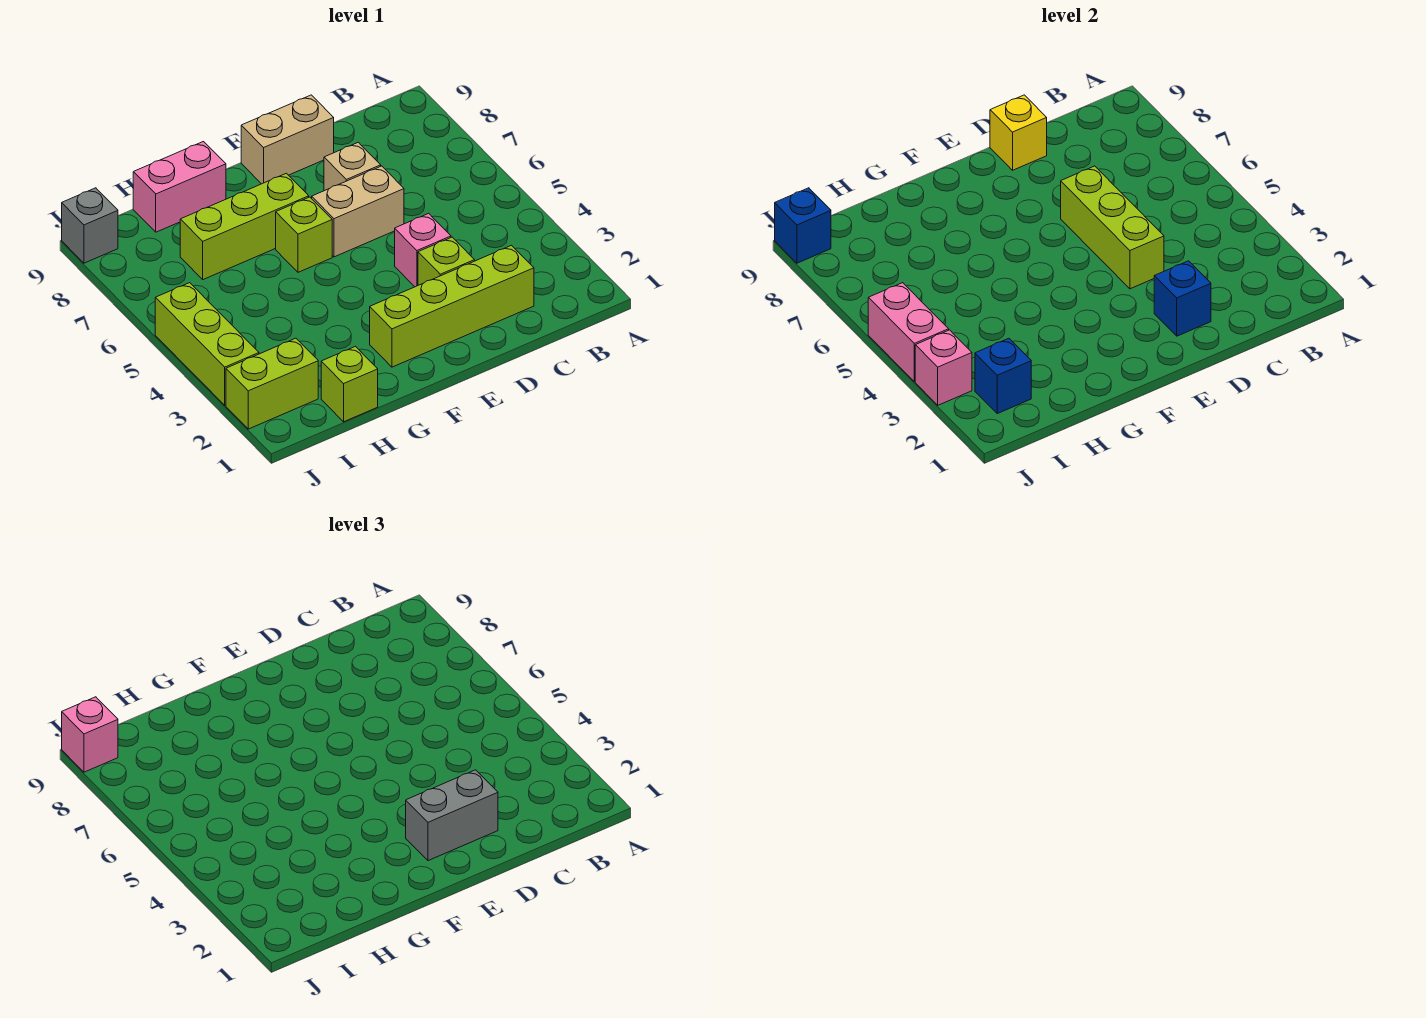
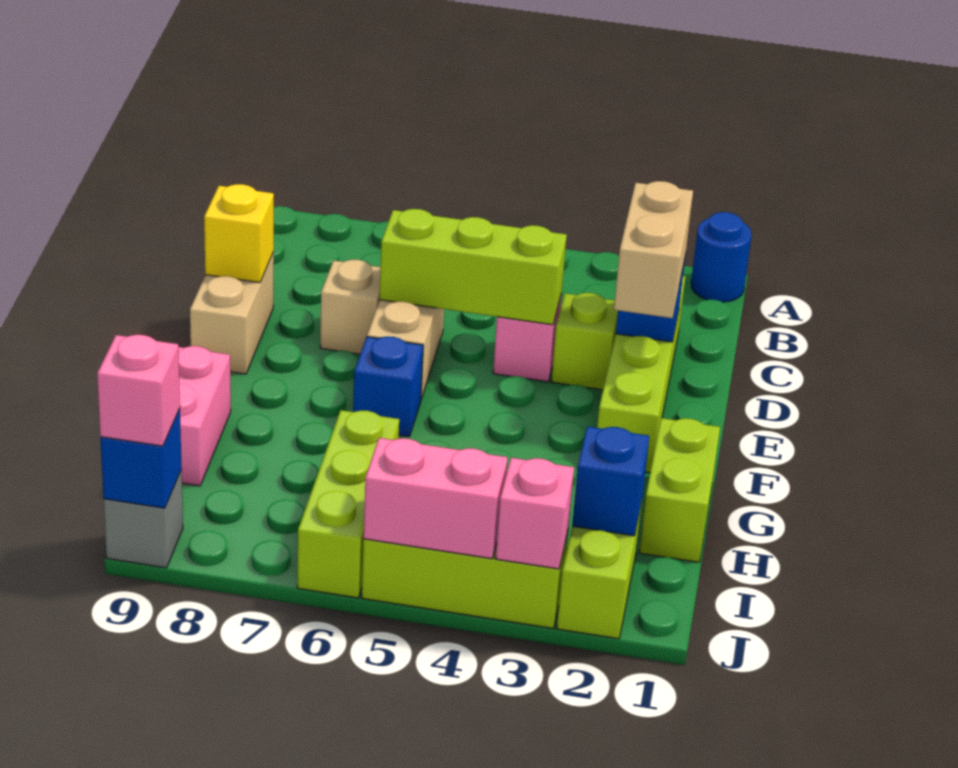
none -> blue 1x1 round brick [691,212,752,302]
grey 1x2 brick [406,770,498,861] -> tan 1x2 brick [614,181,693,318]
lime 1x1 brick [276,197,332,272] -> blue 1x1 brick [353,337,423,437]
lime 1x3 brick [180,173,309,280] -> lime 1x3 brick moved to [297,410,399,598]
lime 1x1 brick [321,346,378,422] -> lime 1x2 brick [639,418,720,562]

